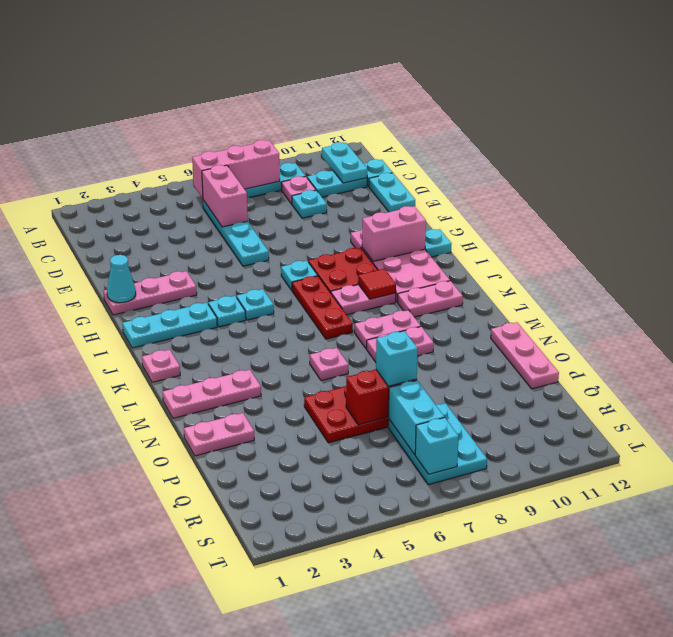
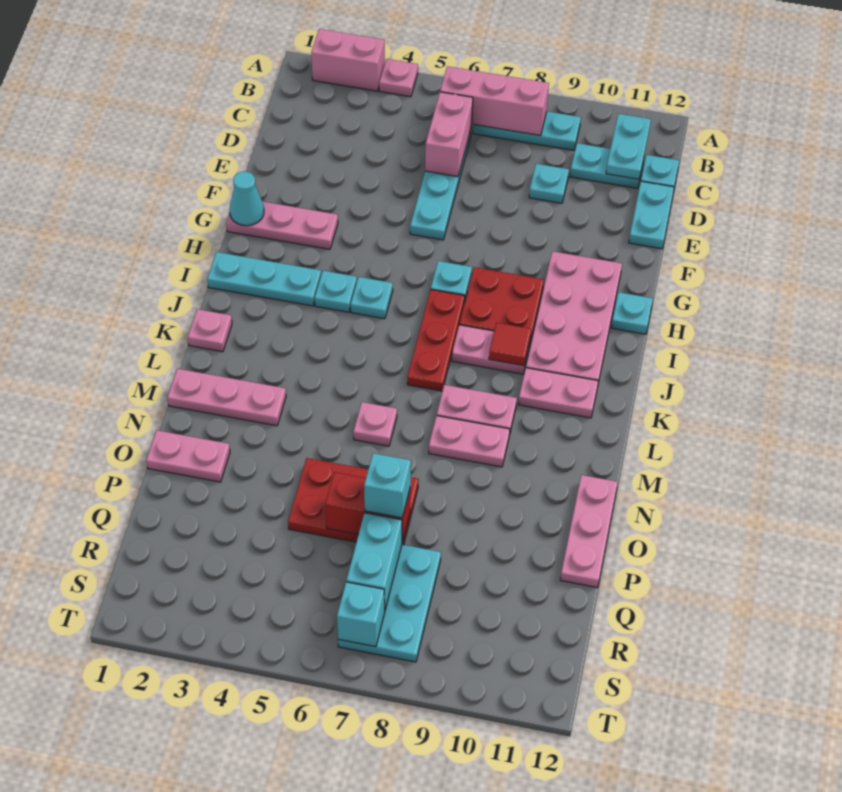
pink 1x1 plate [281,176,316,204] -> pink 1x1 plate moved to [379,59,418,97]
pink 1x2 brick [362,206,426,261] -> pink 1x2 brick moved to [311,29,385,91]

